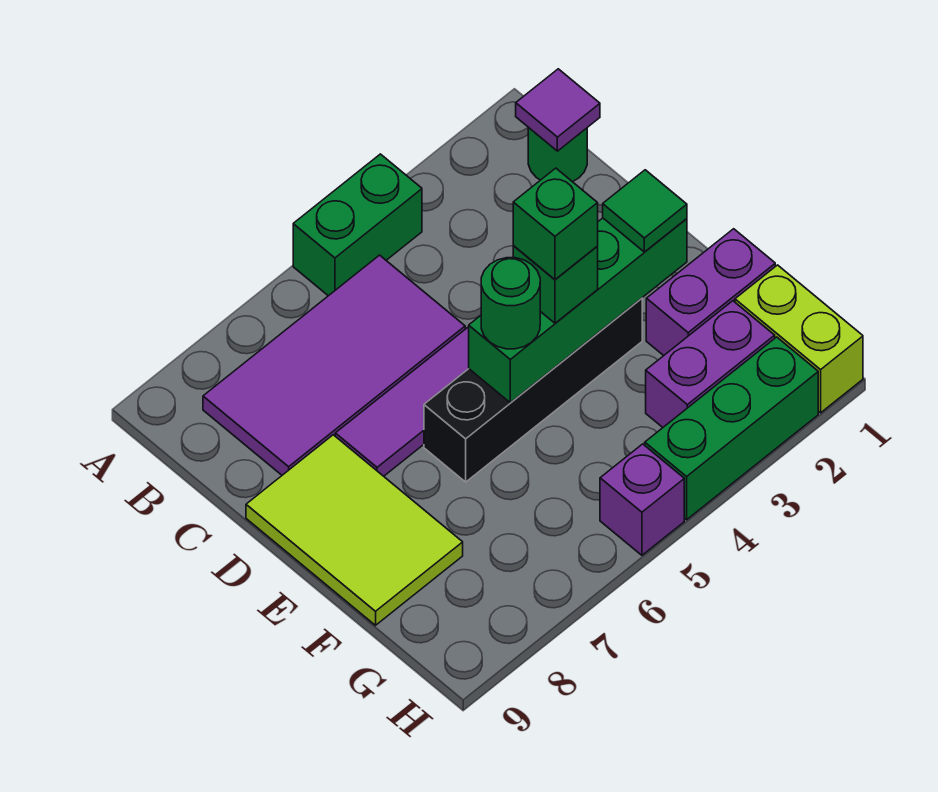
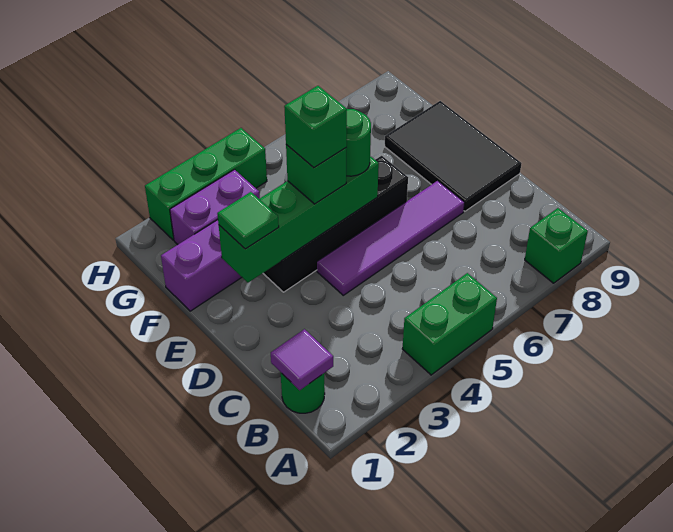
none -> green 1x1 brick [525,208,588,283]
purple 2x4 tile [203,255,465,475] -> none
lime 2x3 tile [246,435,463,625] -> black 2x3 tile [385,101,522,211]
lime 1x2 brick [735,265,863,413] -> none
purple 1x1 brick [600,444,684,555] -> none

